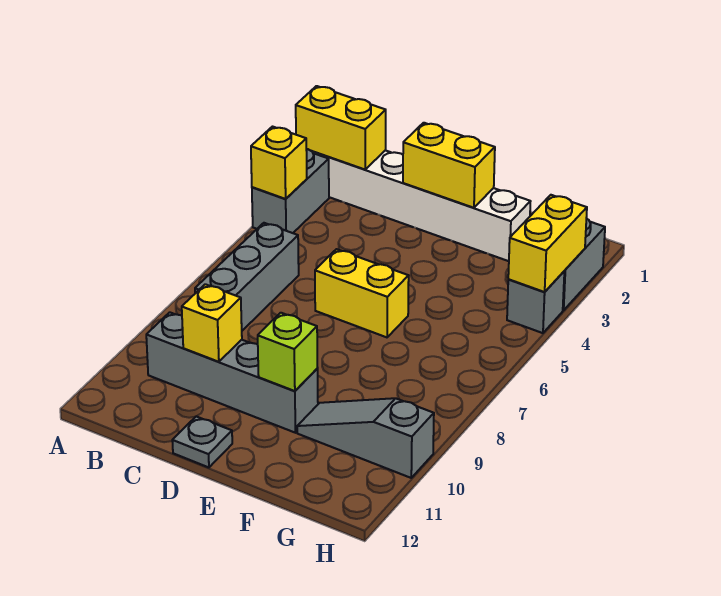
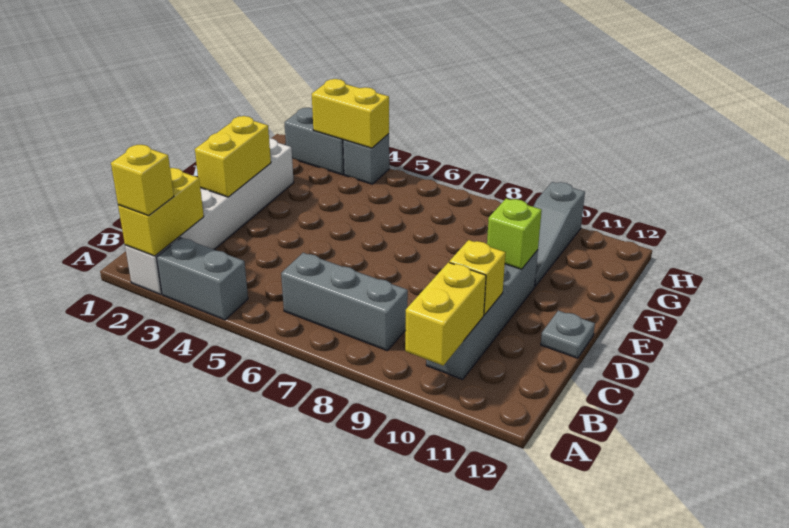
yellow 1x1 brick [251,127,307,199] -> yellow 1x1 brick moved to [111,145,174,216]
yellow 1x2 brick [315,249,409,337] -> yellow 1x2 brick moved to [405,262,486,365]

